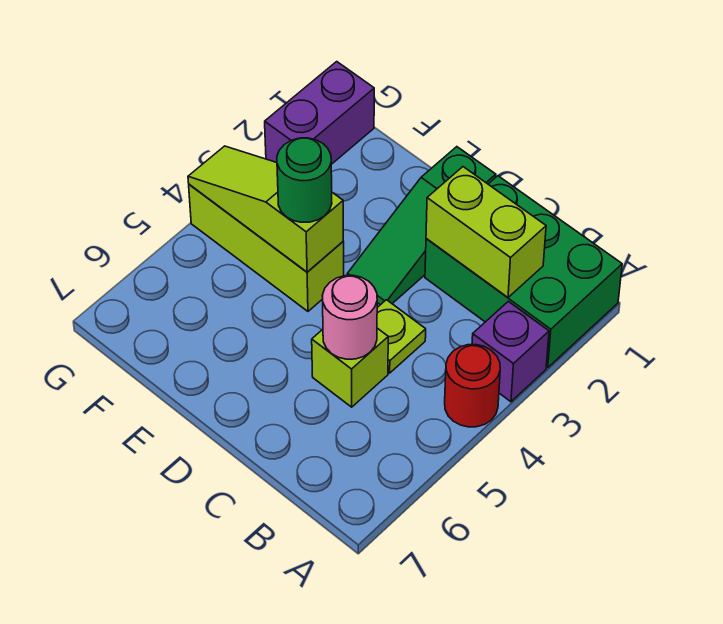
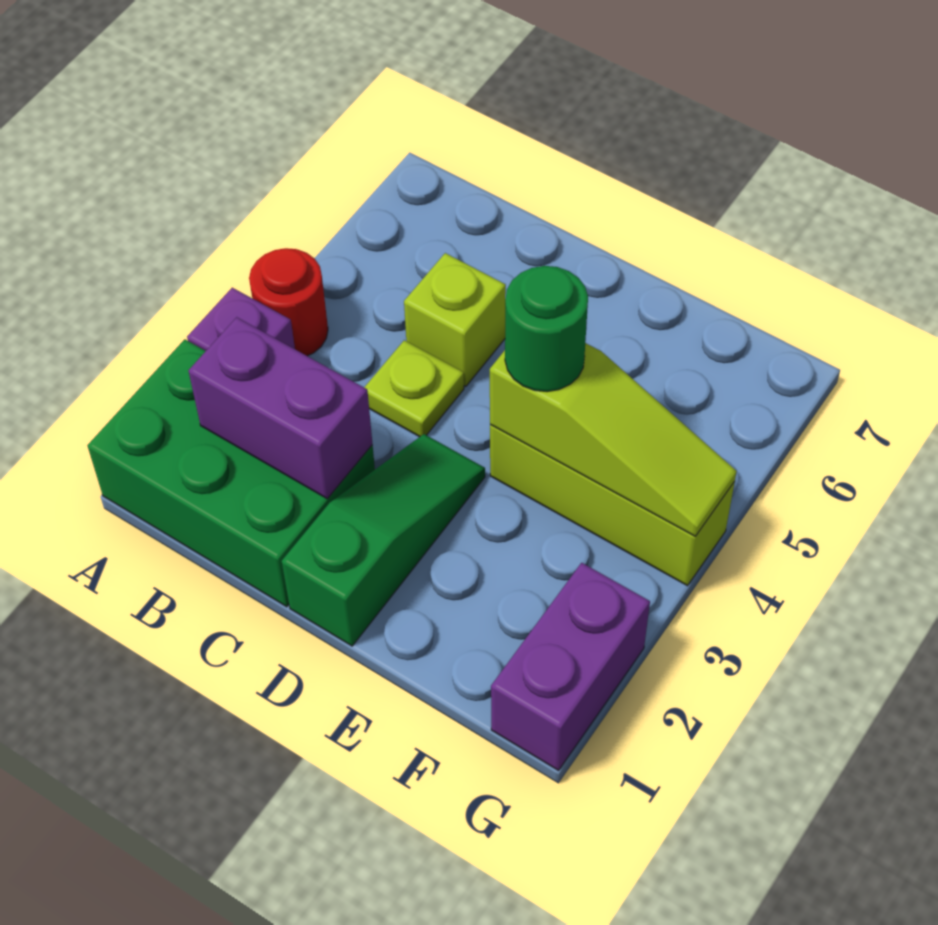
lime 1x2 brick [426,167,546,297] -> purple 1x2 brick [189,317,372,499]
pink 1x1 round brick [322,275,377,359] -> none

